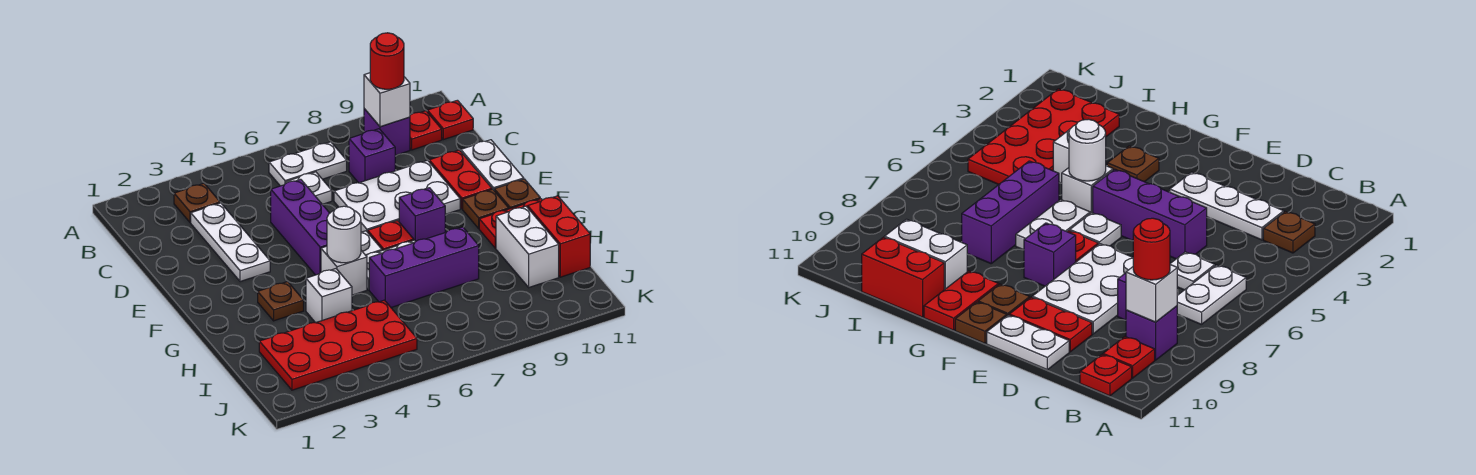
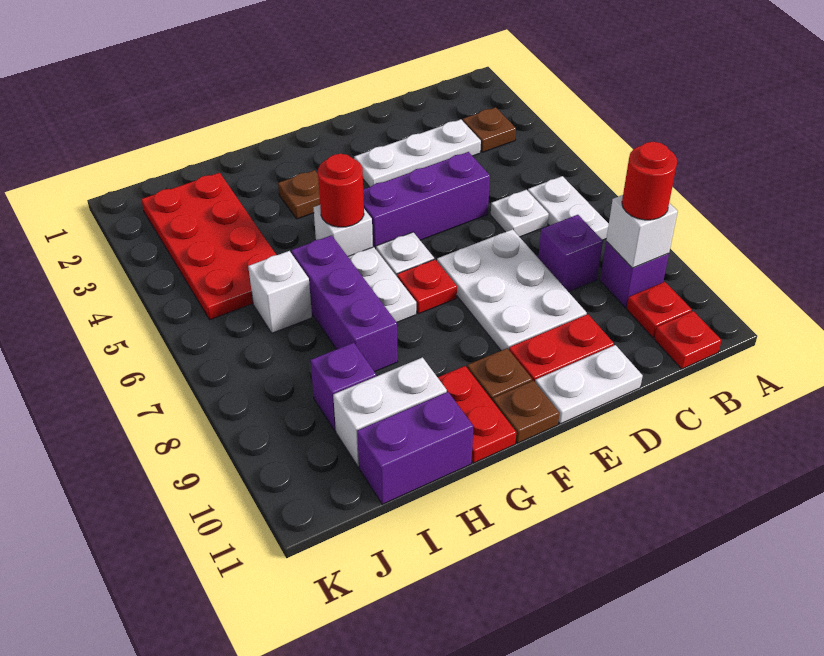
purple 1x1 brick [399,188,445,241] -> purple 1x1 brick moved to [310,343,376,431]
white 1x1 round brick [327,206,361,263] -> red 1x1 round brick [318,154,364,227]
white 1x1 brick [306,269,352,323] -> white 1x1 brick moved to [248,251,312,333]
red 1x2 brick [528,196,590,277] -> purple 1x2 brick [357,392,474,504]

